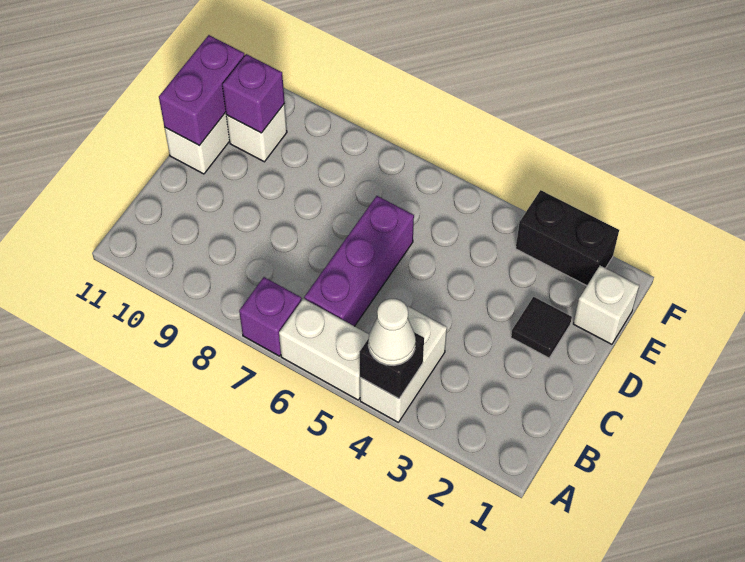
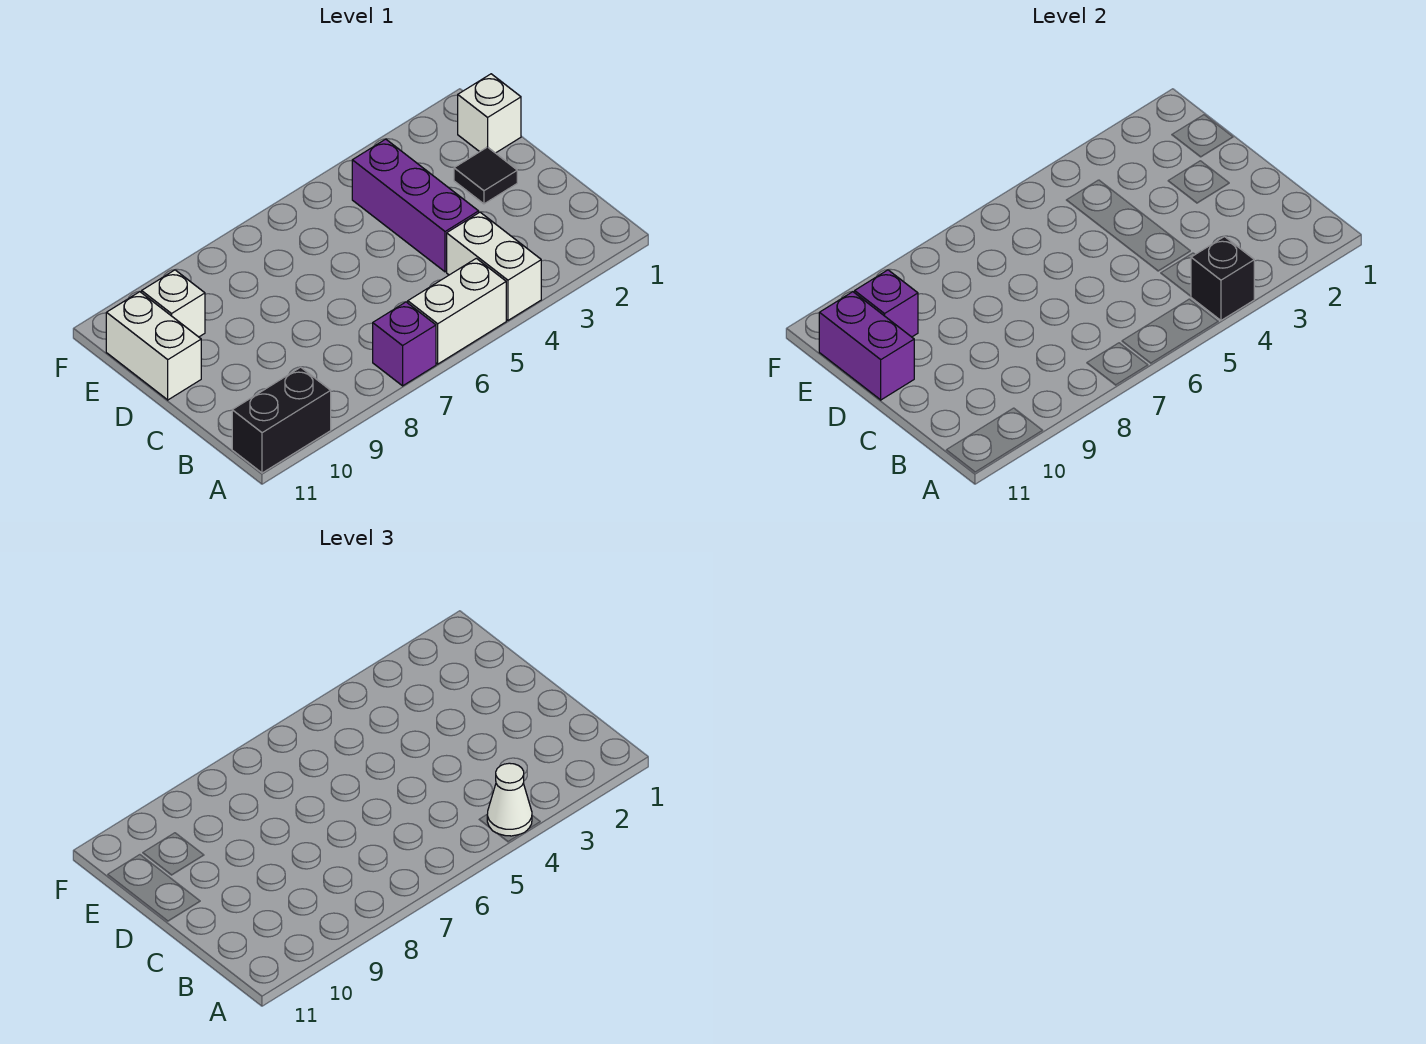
purple 1x3 brick [304,196,414,326] -> purple 1x3 brick moved to [352,139,479,272]
black 1x2 brick [516,190,619,286] -> black 1x2 brick moved to [232,367,331,473]

